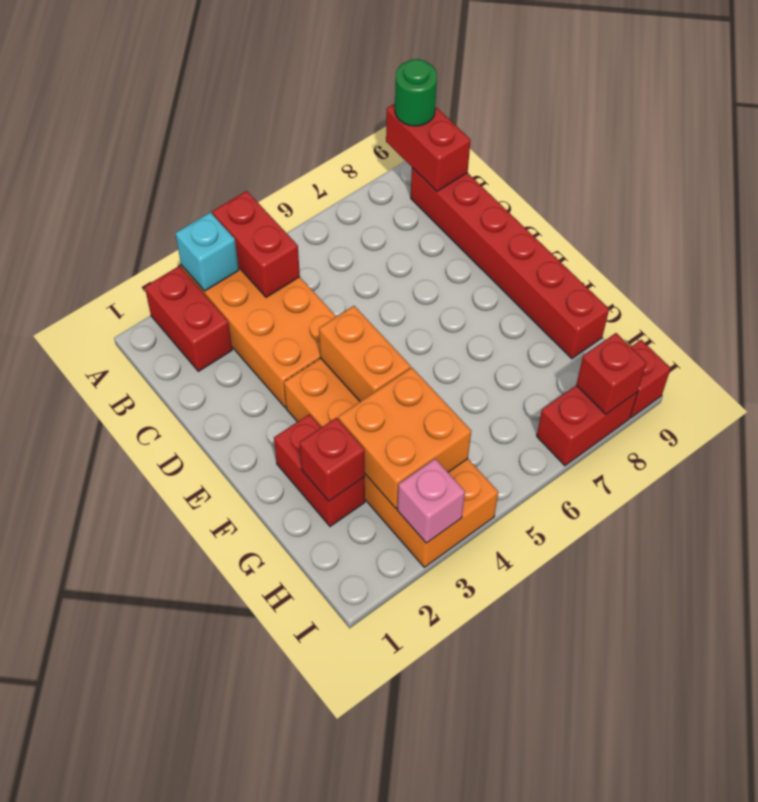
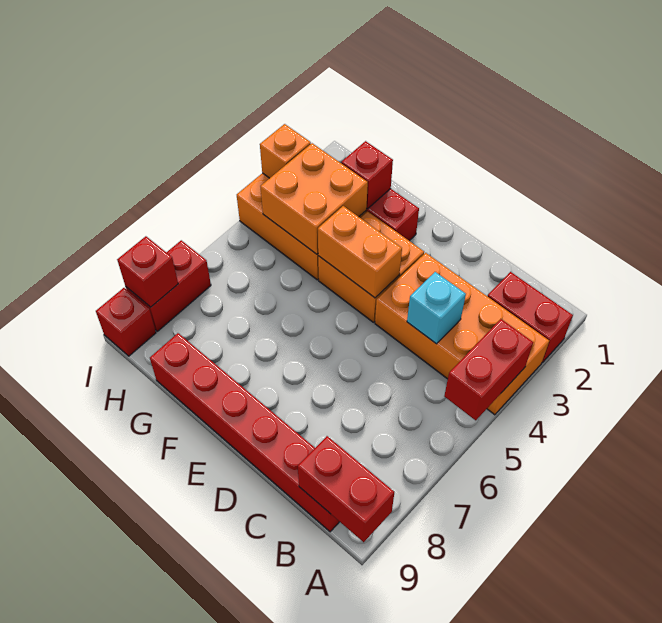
cyan 1x1 brick [175,212,239,291] -> cyan 1x1 brick moved to [407,272,466,344]
red 1x2 brick [212,191,300,297] -> red 1x2 brick turned to [444,319,533,420]
green 1x1 round brick [395,59,437,126] -> none
pink 1x1 brick [397,459,465,543] -> orange 1x1 brick [260,124,311,178]

